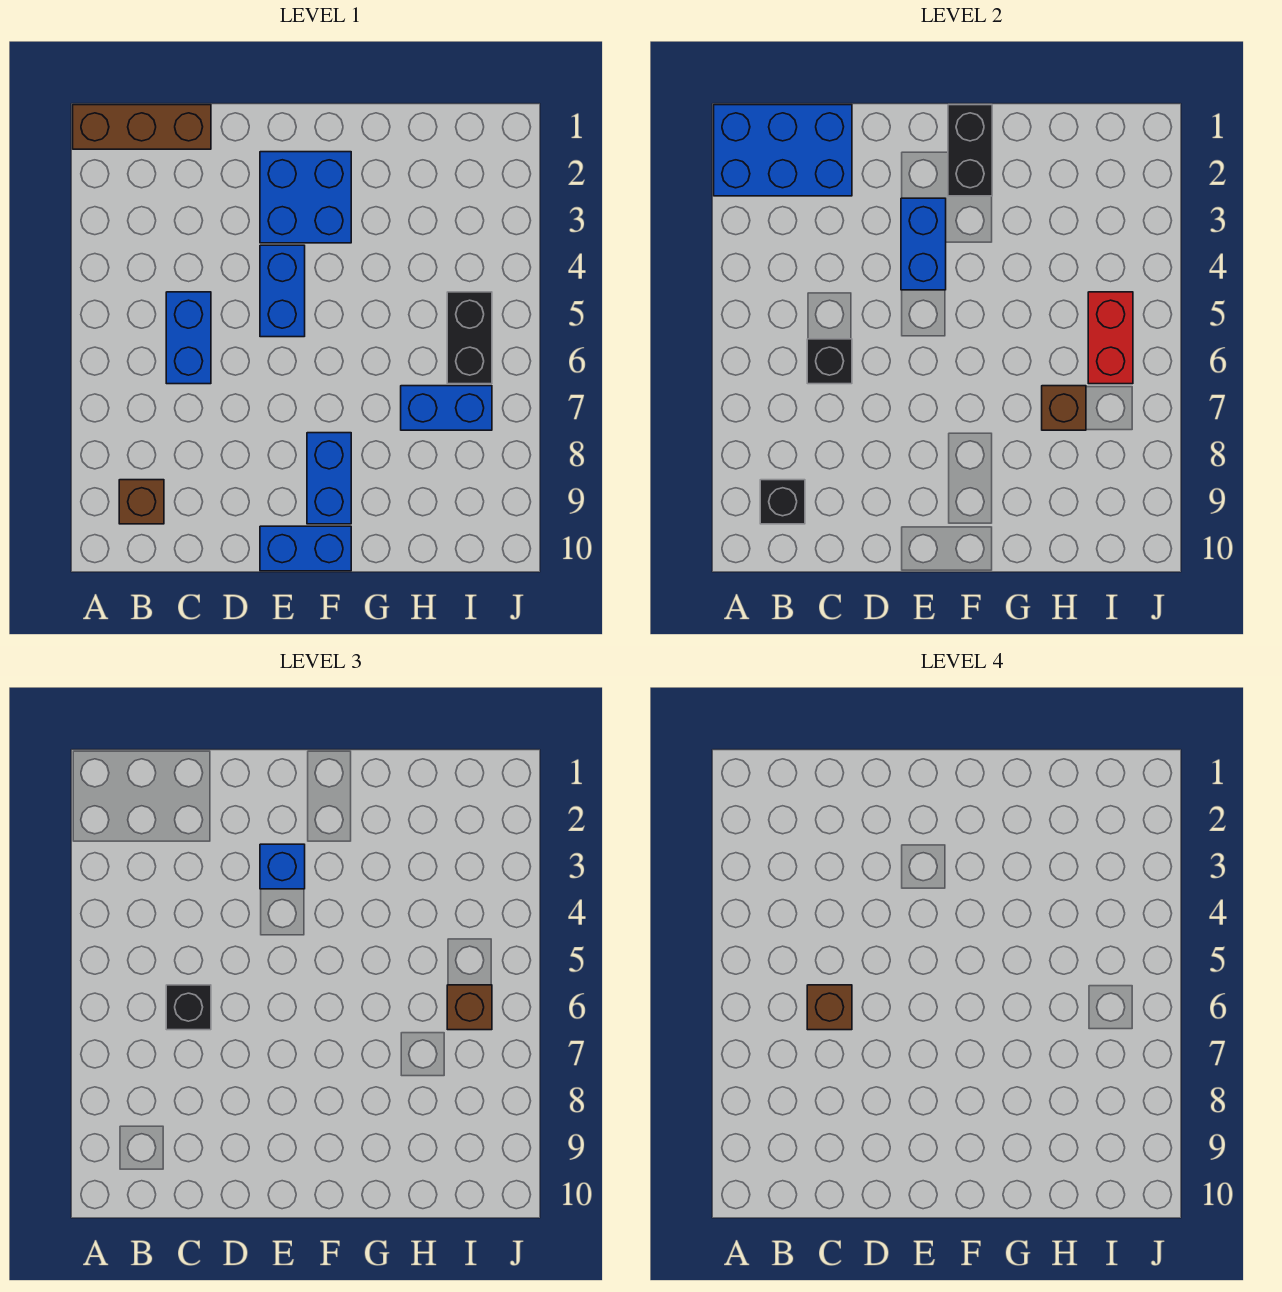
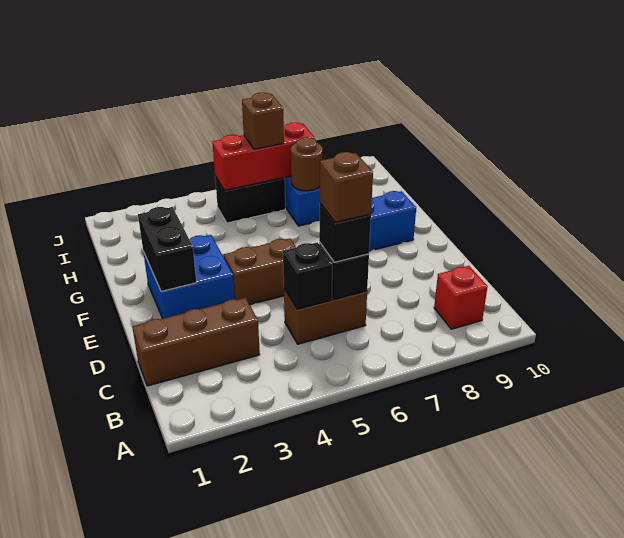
brown 1x3 brick [73,105,211,149] -> brown 1x3 brick turned to [132,298,260,386]
blue 2x3 brick [714,105,852,196] -> none
brown 1x1 brick [119,480,164,524] -> red 1x1 brick [434,266,488,329]
black 1x1 brick [760,480,805,524] -> black 1x1 brick moved to [283,243,332,309]
blue 1x2 brick [166,292,211,384] -> brown 1x2 brick [284,289,367,344]
blue 1x2 brick [901,198,946,290] -> none
blue 1x1 brick [260,844,305,889] -> none
blue 1x2 brick [260,245,305,337] -> brown 1x2 brick [224,238,296,305]
blue 1x2 brick [260,526,351,571] -> none
black 1x2 brick [948,105,992,196] -> black 1x2 brick turned to [138,207,196,291]
brown 1x1 brick [1042,386,1086,430] -> brown 1x1 round brick [291,137,323,191]
red 1x2 brick [1088,292,1133,384] -> red 1x3 brick [212,123,315,190]

